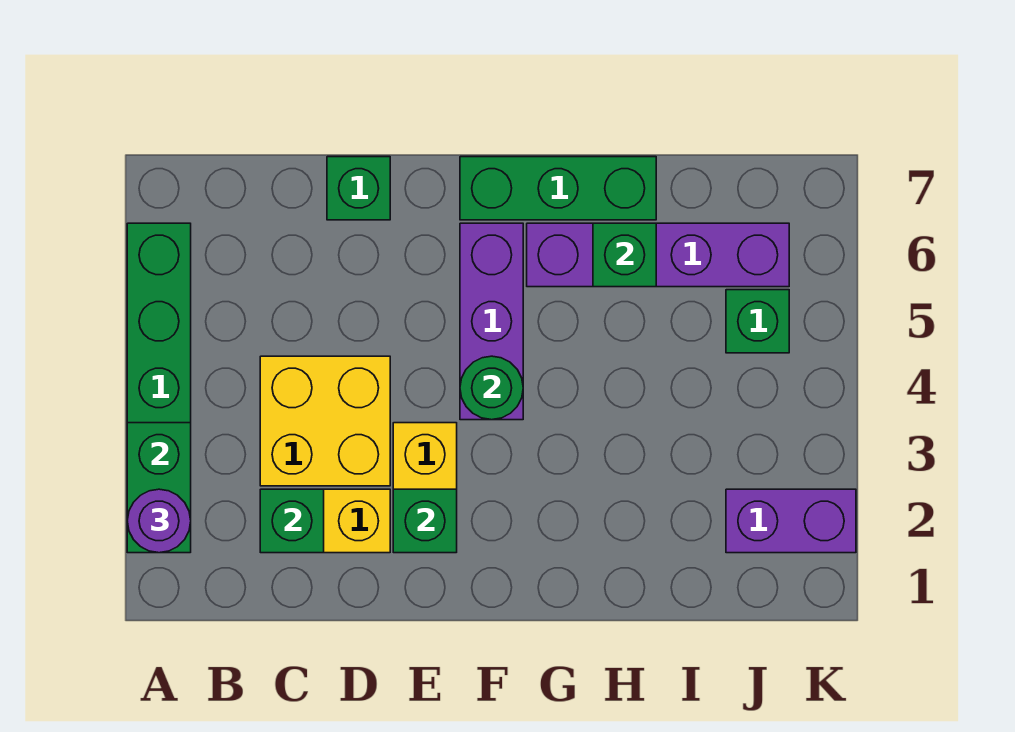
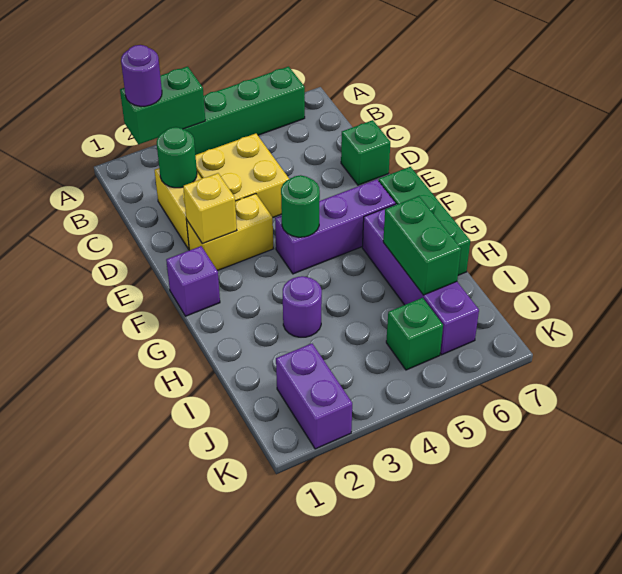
green 1x1 brick [260,489,324,553] -> green 1x1 round brick [157,127,197,188]
green 1x1 brick [393,489,457,553] -> yellow 1x1 brick [183,173,237,244]
none -> purple 1x1 brick [166,246,220,316]
none -> purple 1x1 round brick [283,276,322,337]
green 1x1 brick [593,223,656,287] -> green 1x2 brick [383,196,461,295]

